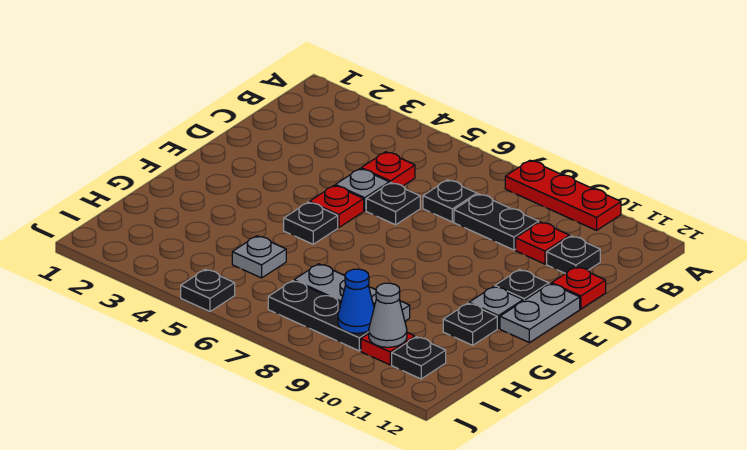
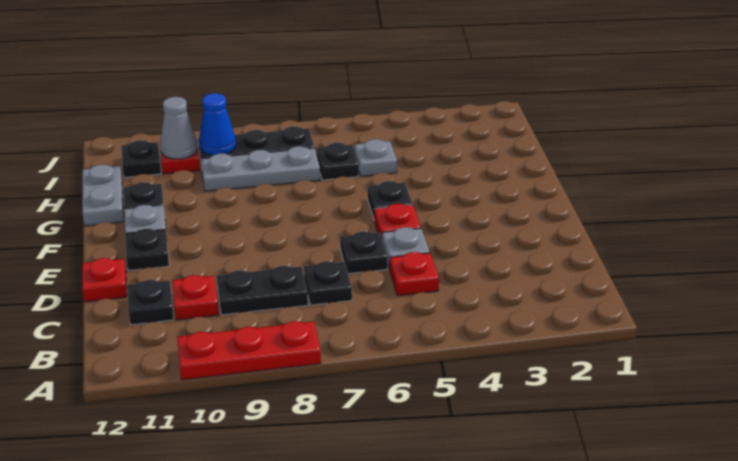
grey 1x2 plate [500,284,580,342] -> grey 1x2 plate moved to [82,164,124,226]
black 1x1 plate [181,269,235,311] -> black 1x1 plate moved to [317,143,359,180]

